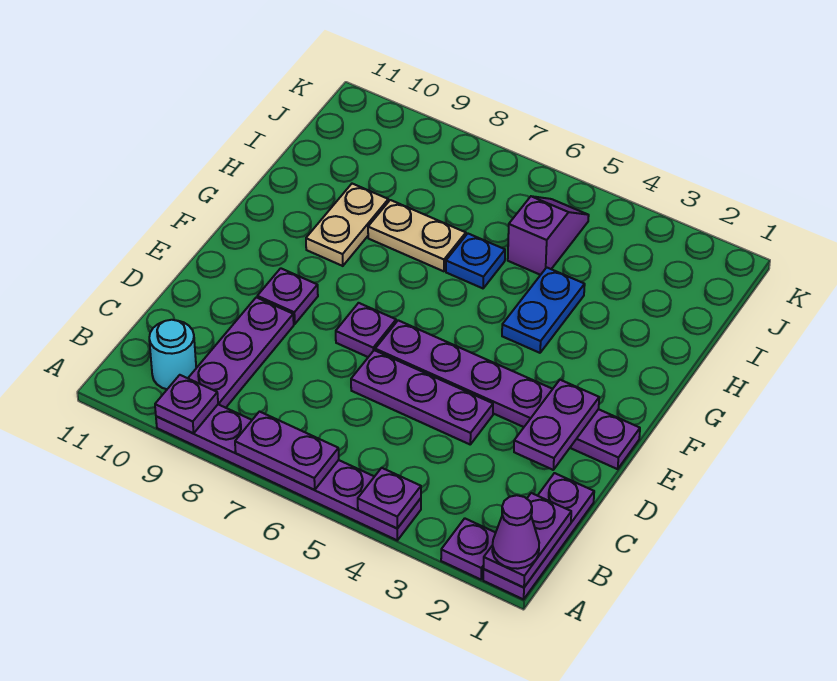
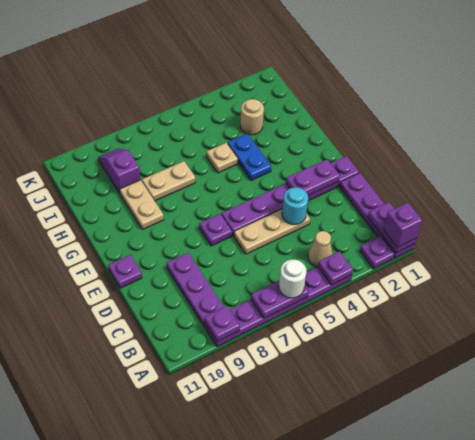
purple 1x3 plate [483,473,594,599] -> purple 1x4 plate [340,173,415,258]
purple 1x1 cone [492,495,539,569] -> purple 1x1 brick [384,203,422,247]
none -> white 1x1 round brick [279,259,306,298]
none -> tan 1x1 cone [308,231,332,267]
cyan 1x1 round brick [149,320,196,389] -> cyan 1x1 round brick moved to [282,187,308,225]
purple 1x2 plate [514,380,599,470] -> purple 1x2 plate turned to [286,159,340,195]
purple 1x3 plate [351,350,493,444] -> tan 1x3 plate [234,209,310,254]
purple 1x1 plate [257,268,318,324] -> purple 1x1 plate moved to [108,255,142,288]
none -> tan 1x1 plate [207,143,238,173]
blue 1x1 plate [446,234,505,288] -> none
none -> tan 1x1 round brick [240,99,264,135]
purple 1x2 slope [508,196,589,275] -> purple 1x2 slope moved to [98,148,140,193]

